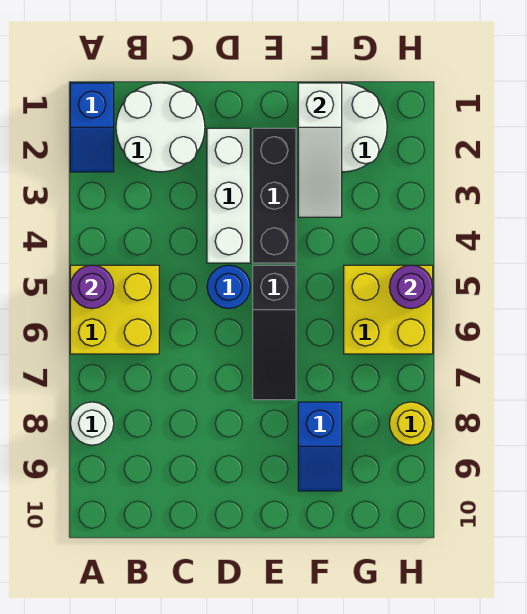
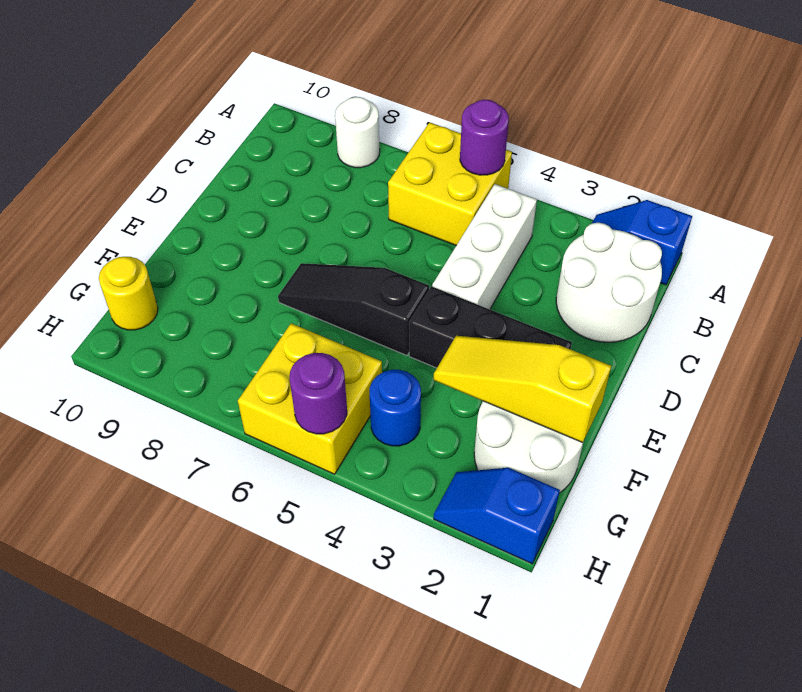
white 1x3 brick [207,128,250,263] -> white 1x3 brick turned to [432,184,537,309]
blue 1x1 round brick [207,265,250,309] -> blue 1x1 round brick moved to [370,370,421,446]
white 1x3 slope [298,83,342,217] -> yellow 1x3 slope [434,336,611,443]
blue 1x2 slope [298,402,342,491] -> blue 1x2 slope moved to [434,468,560,564]
yellow 1x1 round brick [389,402,433,445] -> yellow 1x1 round brick moved to [99,257,158,330]

